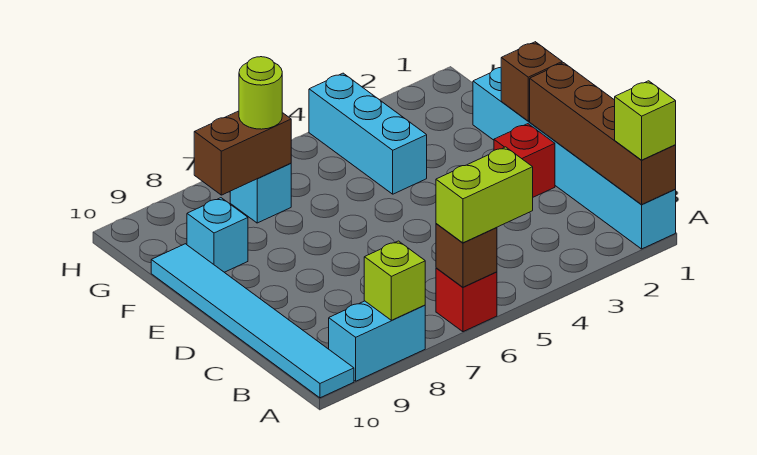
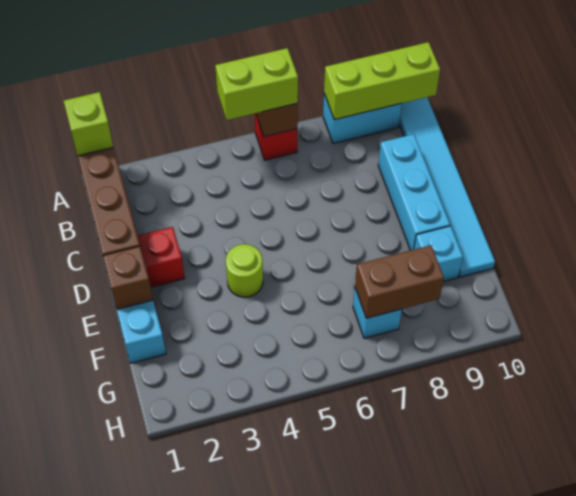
lime 1x1 brick [364,241,425,320] -> lime 1x3 brick [324,42,440,120]
cyan 1x3 brick [309,73,427,194] -> cyan 1x3 brick moved to [378,134,450,250]
lime 1x1 round brick [239,57,282,129] -> lime 1x1 round brick moved to [226,244,263,297]

